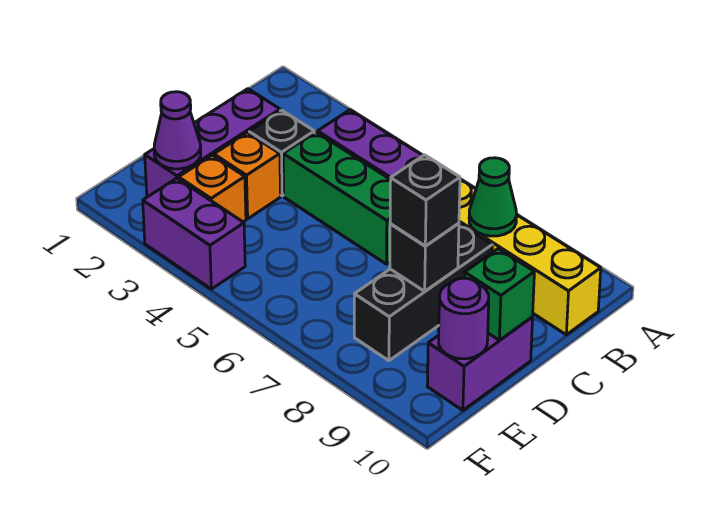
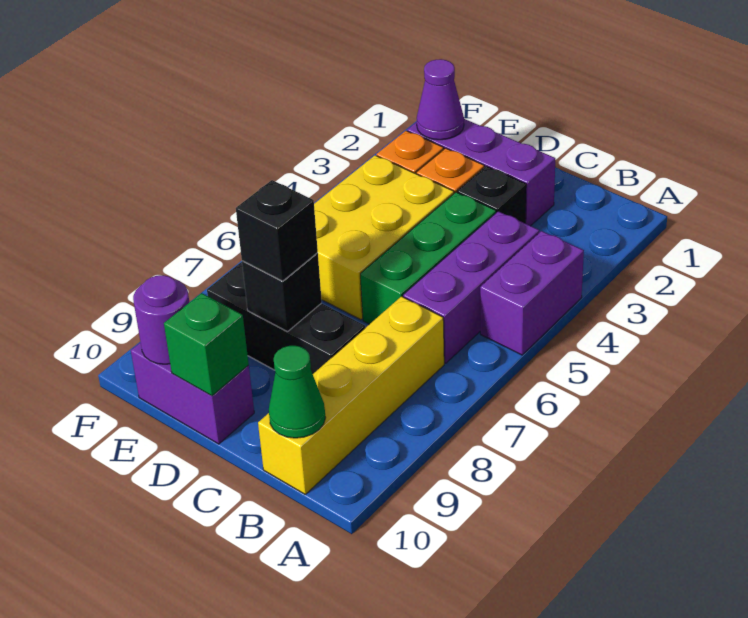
green 1x1 cone [469,158,517,236] -> green 1x1 cone moved to [269,346,326,438]
none -> yellow 2x3 brick [314,155,454,320]
purple 1x2 brick [143,178,245,289] -> purple 1x2 brick moved to [480,231,584,355]

